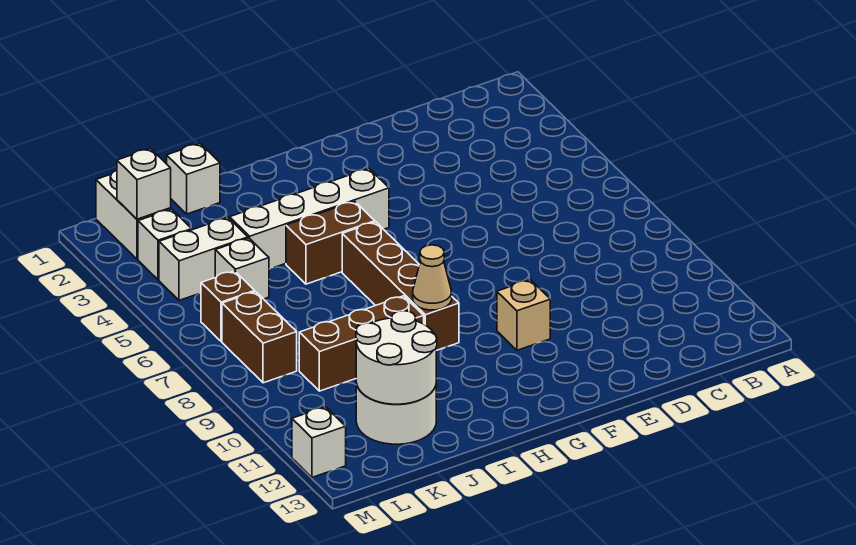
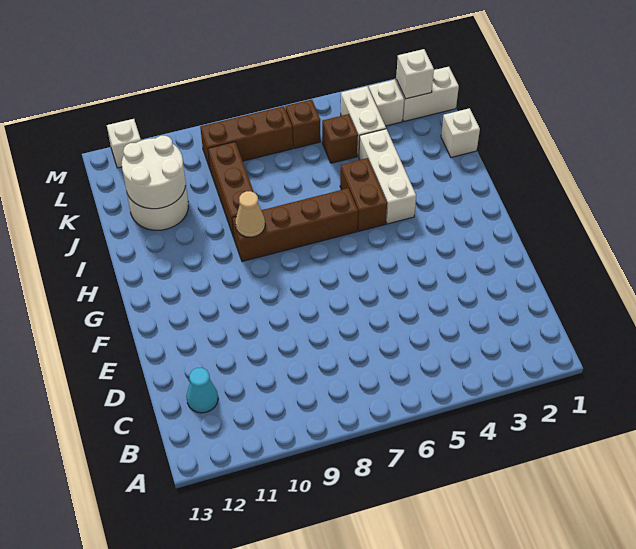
none -> cyan 1x1 cone [186,368,218,413]
tan 1x1 brick [497,280,550,350] -> none
white 1x4 brick [230,168,389,269] -> white 1x3 brick [359,129,416,224]
white 1x1 brick [215,238,269,299] -> brown 1x1 brick [322,114,358,163]
brown 1x2 brick [222,292,297,383] -> brown 1x3 brick [200,106,293,168]

